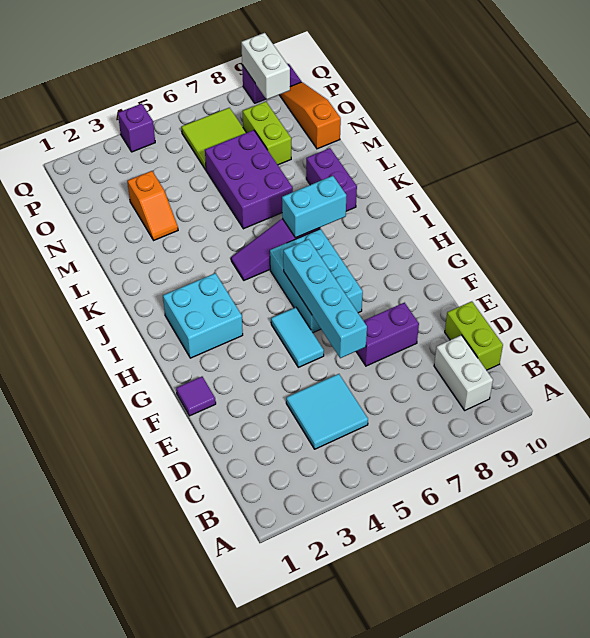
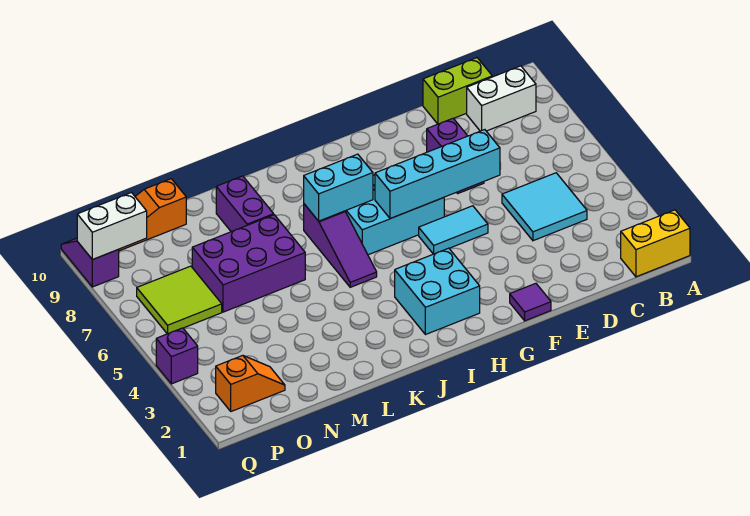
none -> yellow 1x2 brick [621,210,690,277]
cyan 1x2 brick [282,176,346,238] -> cyan 1x2 brick turned to [304,154,373,221]
purple 1x2 brick [306,148,357,211] -> purple 1x2 brick turned to [216,176,274,232]
orange 1x2 slope [127,171,178,240] -> orange 1x2 slope moved to [216,355,285,411]
lime 1x2 brick [243,102,291,165] -> none

